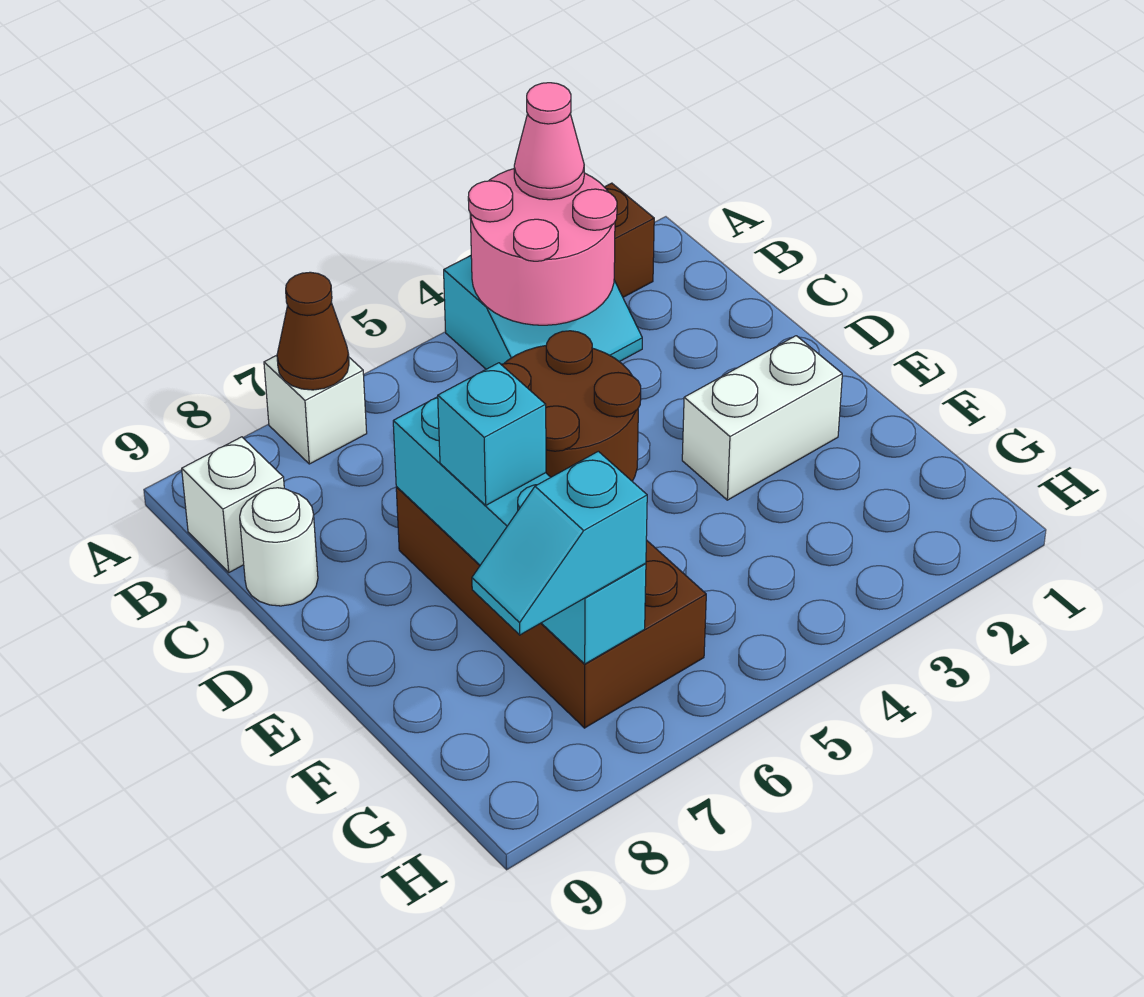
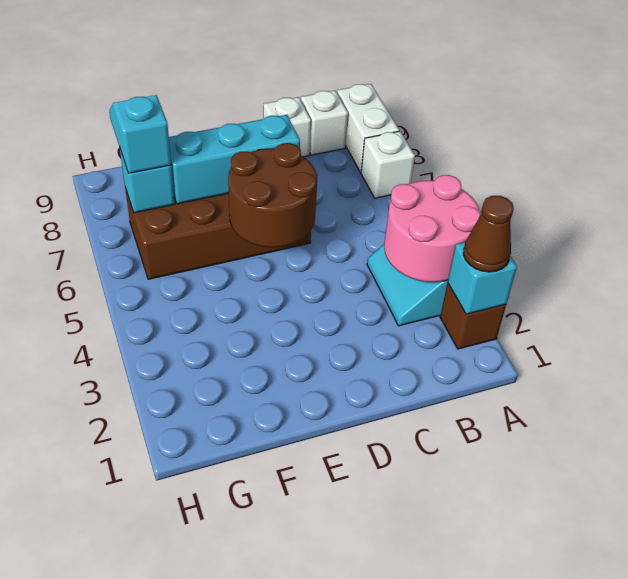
pink 1x1 cone [514,83,584,200] -> none
brown 1x1 cone [277,272,349,390] -> brown 1x1 cone moved to [463,196,514,272]
white 1x1 round brick [240,488,318,606] -> white 1x1 brick [263,97,311,157]
white 1x2 brick [682,336,842,500] -> white 1x2 brick moved to [337,84,399,173]
cyan 1x1 brick [438,363,546,505] -> cyan 1x1 brick moved to [448,242,517,314]

